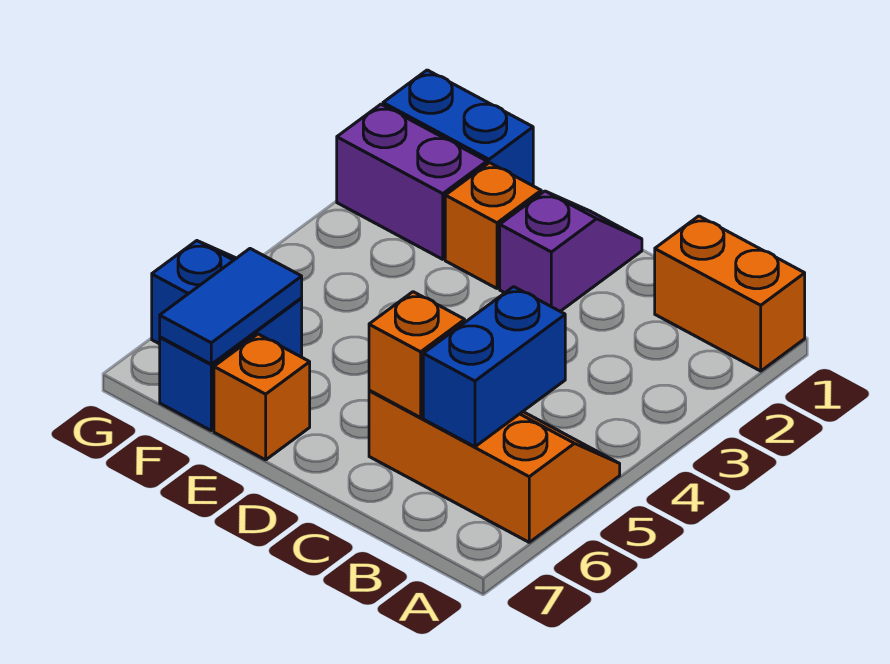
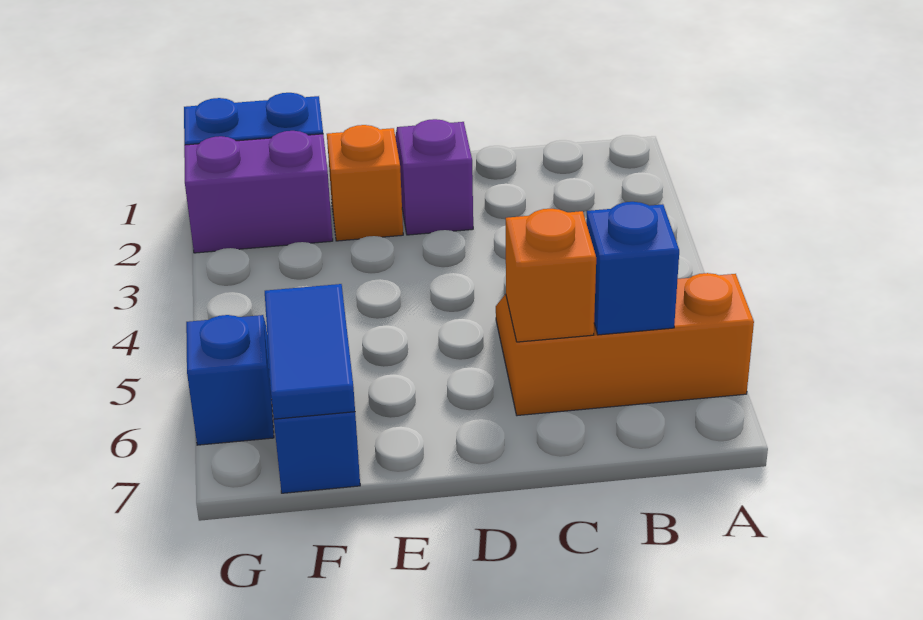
orange 1x2 brick [655,216,805,371] -> none
blue 1x2 brick [423,287,565,447] -> blue 1x1 brick [586,202,679,335]
orange 1x1 brick [214,334,310,460] -> none

